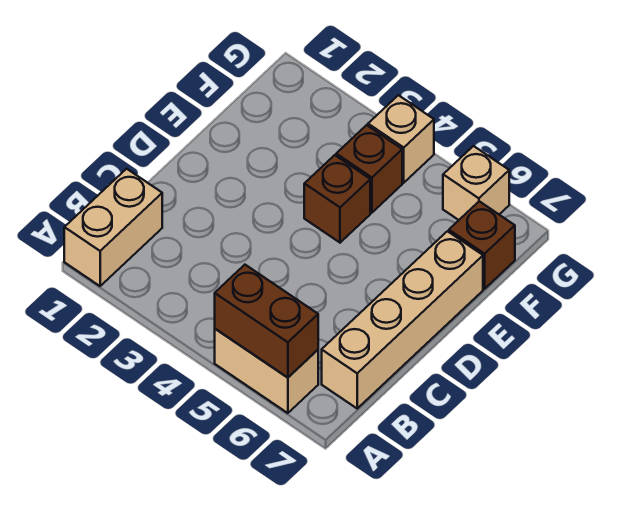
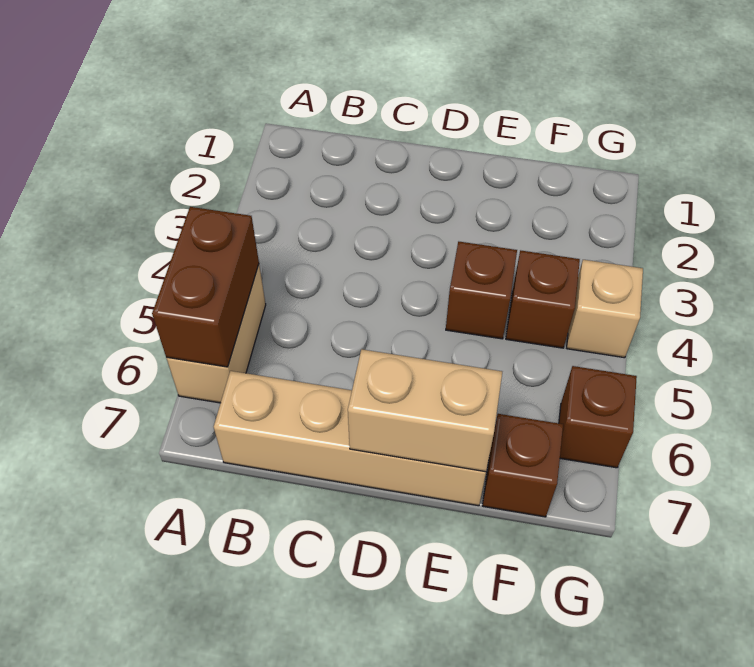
tan 1x2 brick [64,169,162,286] -> tan 1x2 brick moved to [348,349,502,472]
tan 1x1 brick [443,146,509,220] -> brown 1x1 brick [559,366,637,468]

